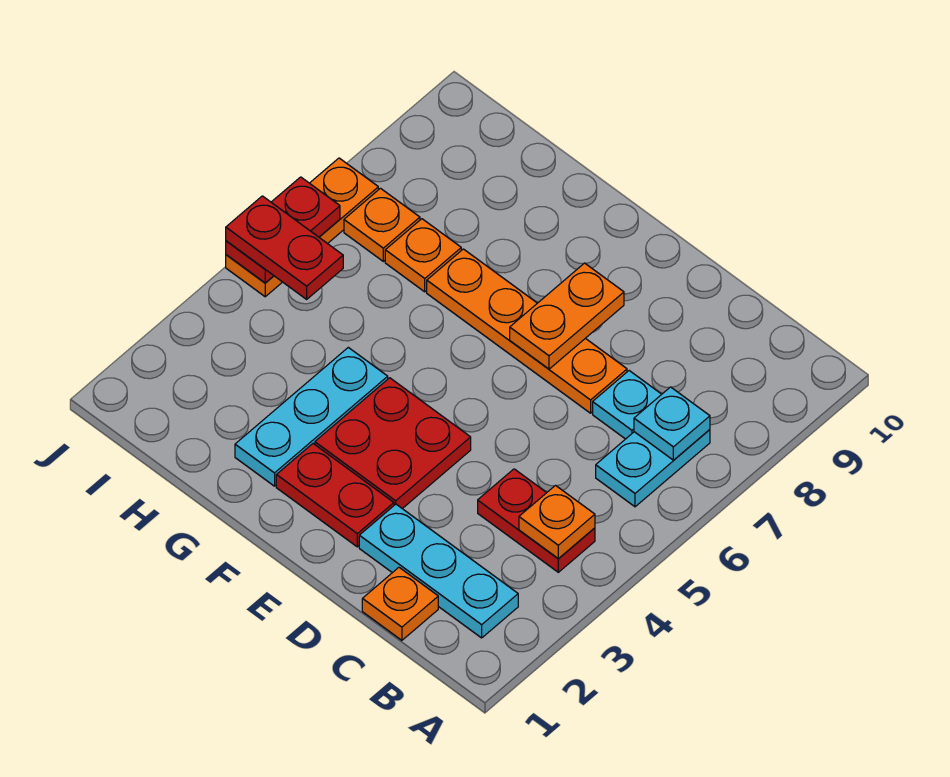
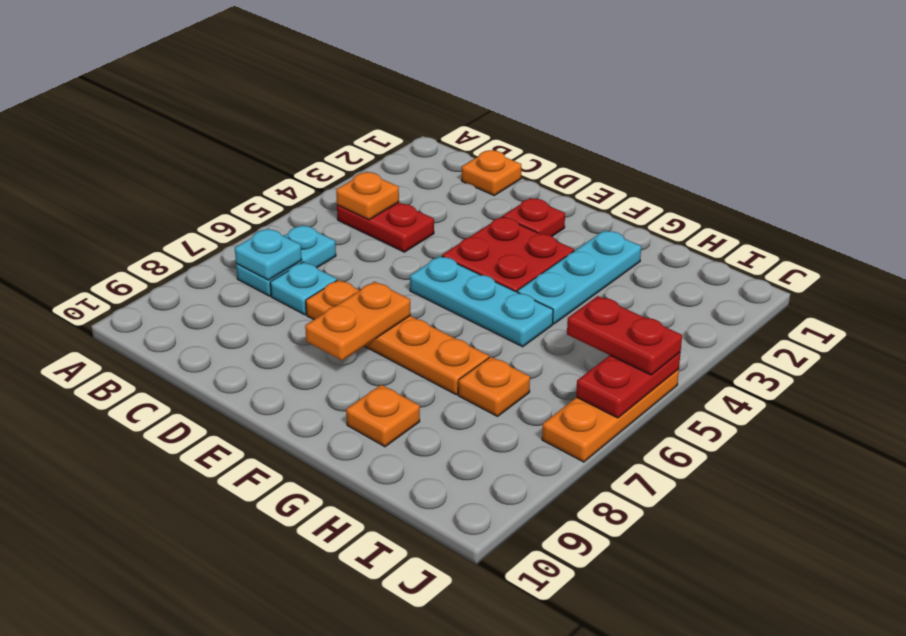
cyan 1x3 plate [359,504,518,638] -> cyan 1x3 plate moved to [410,256,553,347]
red 1x2 plate [276,444,394,547] -> red 1x1 plate [503,198,565,236]
orange 1x1 plate [344,188,420,261] -> orange 1x1 plate moved to [346,385,420,447]

